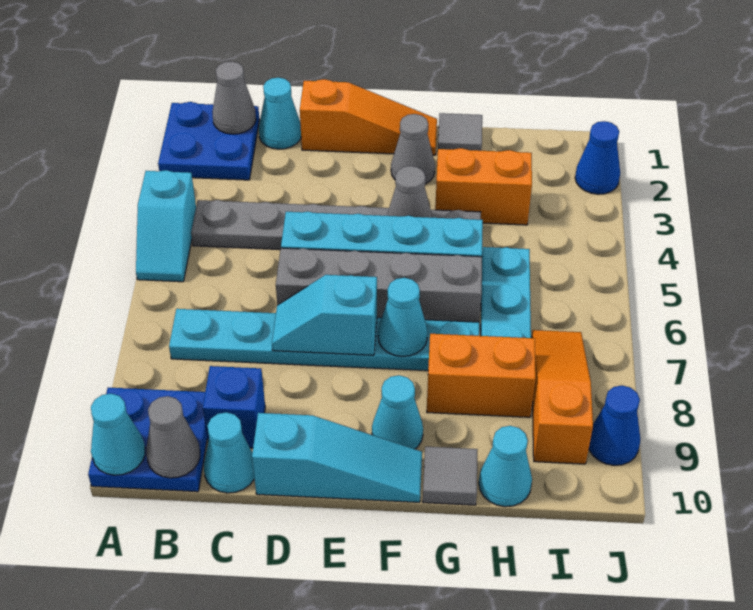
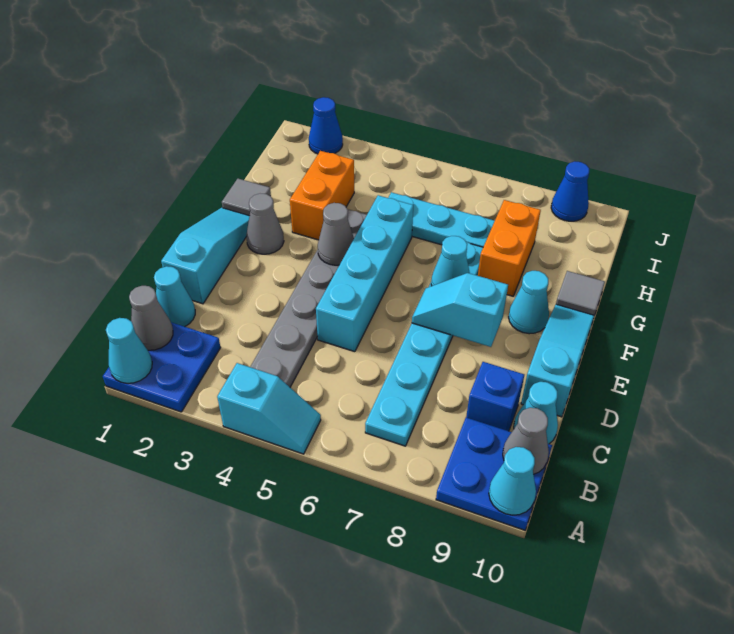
orange 1x3 slope [300,79,437,155] -> cyan 1x3 slope [161,208,249,304]
grey 1x4 brick [276,248,482,322] -> none
cyan 1x2 slope [272,275,377,355] -> cyan 1x2 slope turned to [412,273,508,347]
cyan 1x1 cone [479,426,532,507] -> cyan 1x1 cone moved to [106,318,152,383]
orange 1x3 slope [532,330,593,464] -> none

